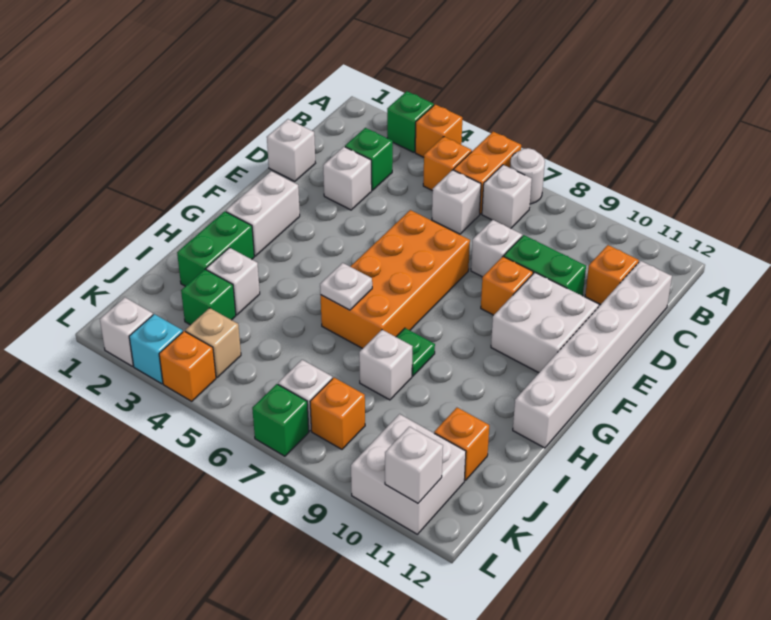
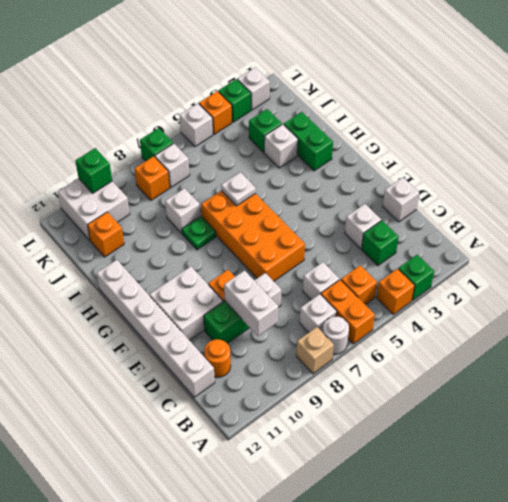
orange 1x1 brick [585,245,639,305] -> orange 1x1 round brick [204,339,231,377]
white 1x2 brick [226,171,300,256] -> white 1x2 brick moved to [224,271,278,336]
tan 1x1 brick [185,308,241,377] -> tan 1x1 brick moved to [296,327,334,374]
cyan 1x1 brick [129,314,183,384] -> green 1x1 brick [218,79,251,122]
none -> green 1x1 brick [75,148,112,193]
white 1x1 brick [385,427,443,503] -> white 1x1 brick moved to [180,103,213,147]

